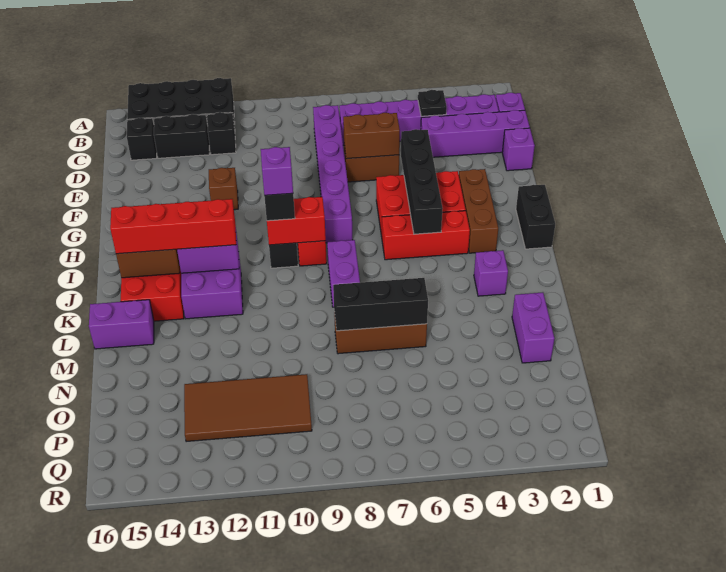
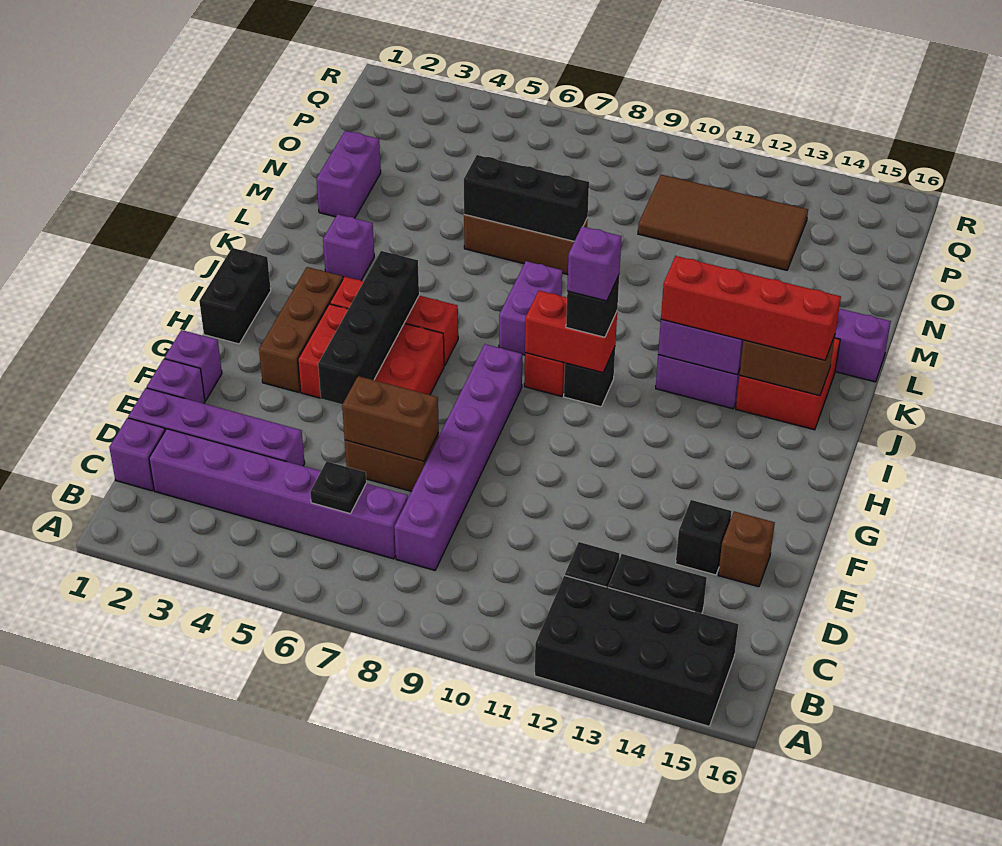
black 1x1 plate [418,90,447,116] -> black 1x1 plate moved to [310,461,366,514]
black 1x1 brick [127,118,157,160] -> black 1x1 brick moved to [676,500,732,575]
none -> purple 1x1 brick [165,330,222,401]
brown 1x1 brick [209,168,238,210] -> brown 1x1 brick moved to [718,511,775,587]

